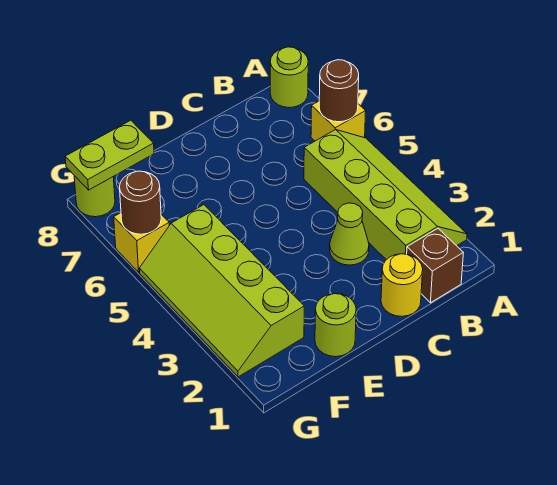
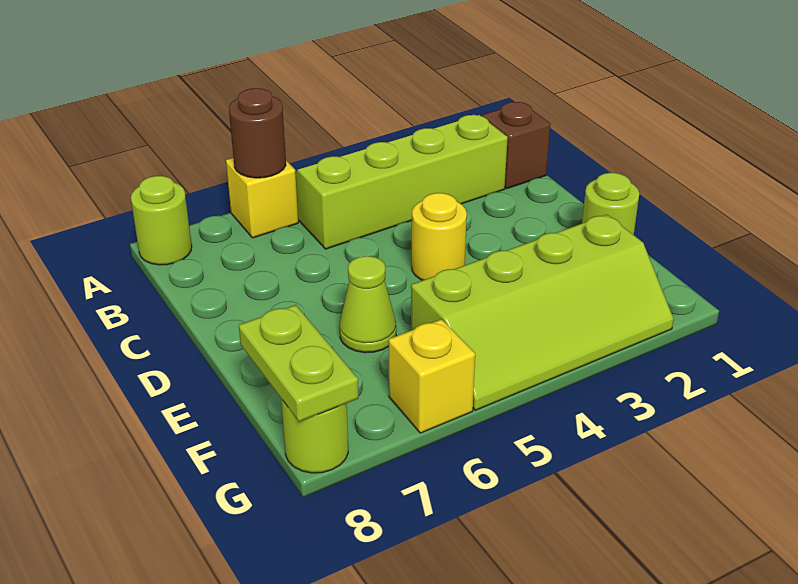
yellow 1x1 round brick [381,254,423,316] -> yellow 1x1 round brick moved to [412,193,467,280]
lime 1x1 cone [330,203,369,265] -> lime 1x1 cone moved to [339,256,396,353]
brown 1x1 round brick [120,171,161,234] -> none

